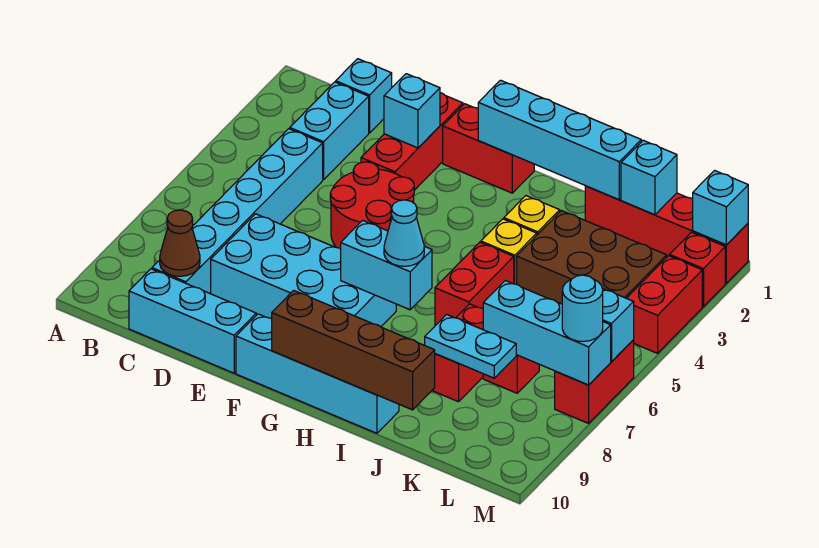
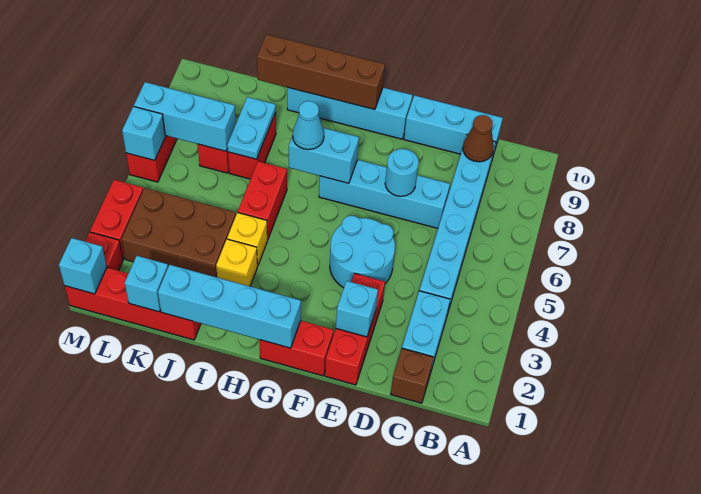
cyan 1x1 brick [336,59,392,133] -> brown 1x1 brick [391,348,434,403]
cyan 2x4 brick [211,214,396,327] -> cyan 1x4 brick [319,160,450,228]
red 2x2 round brick [330,162,414,249] -> cyan 2x2 round brick [330,216,395,288]
cyan 1x2 plate [425,314,516,378] -> cyan 1x2 plate turned to [227,97,276,159]
cyan 1x1 round brick [562,275,603,342] -> cyan 1x1 round brick moved to [385,149,419,196]

